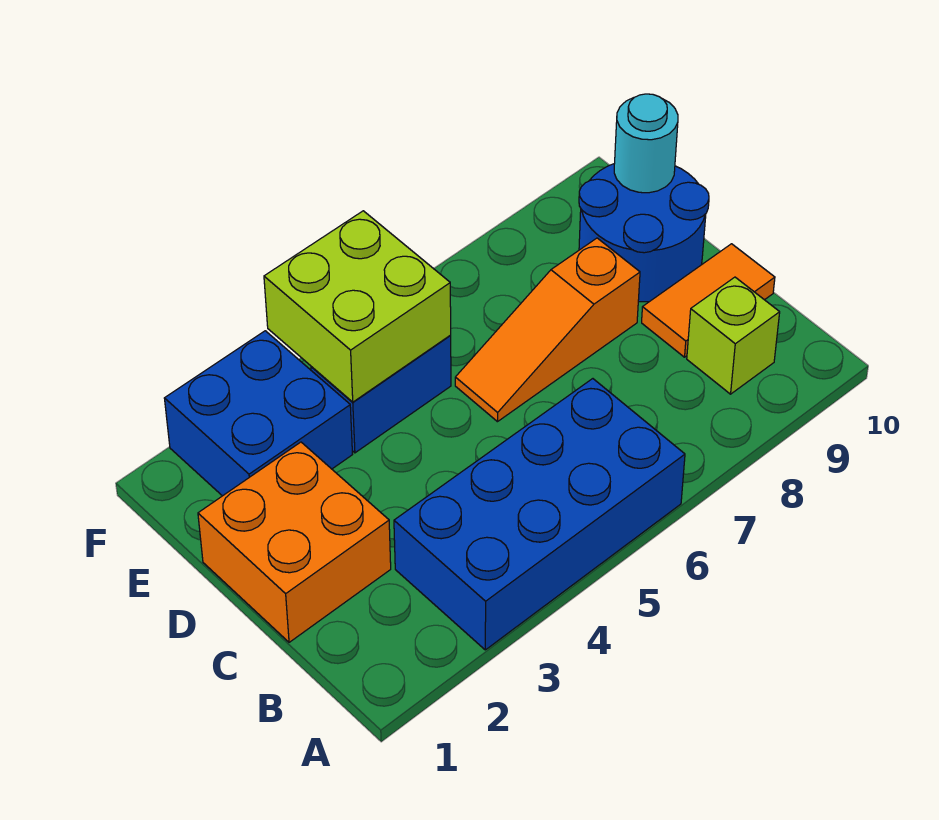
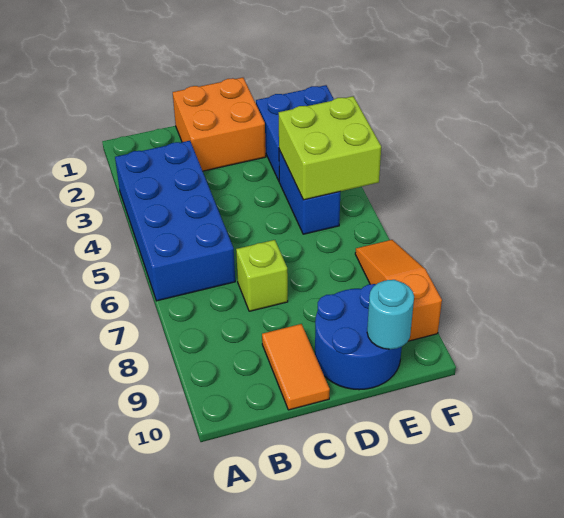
lime 1x1 brick [687,277,780,394] -> lime 1x1 brick moved to [236,240,288,311]
orange 1x3 slope [455,238,640,422] -> orange 1x3 slope moved to [355,240,442,341]

